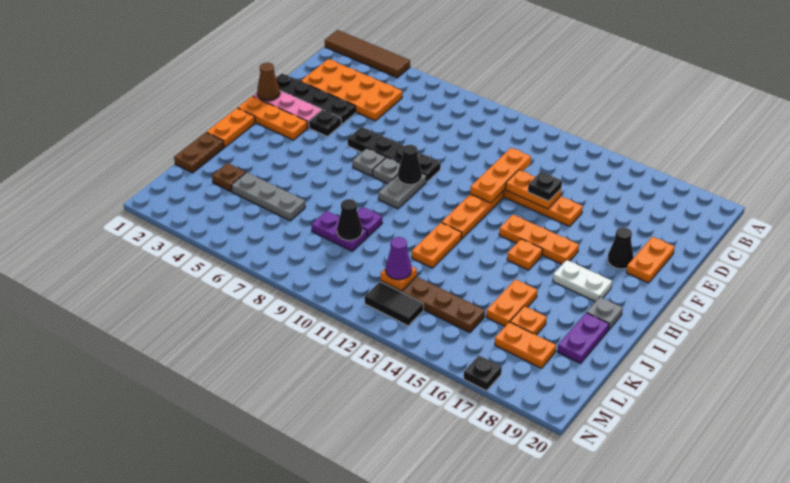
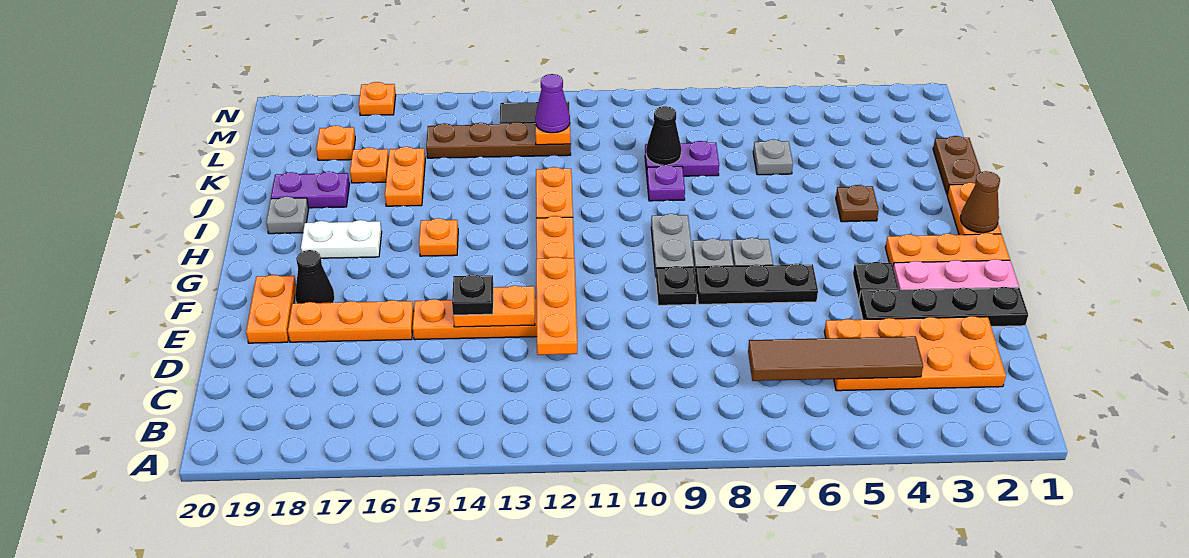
brown 1x4 tile [325,30,410,78] -> brown 1x4 tile moved to [748,336,923,381]
brown 1x1 cone [257,63,280,101] -> brown 1x1 cone moved to [960,171,1000,233]
black 1x1 cone [398,145,422,185] -> none
orange 1x3 plate [499,215,579,264] -> orange 1x3 plate moved to [288,300,414,342]
purple 1x2 plate [557,313,609,363] -> purple 1x2 plate turned to [271,171,350,208]
brown 1x1 plate [212,163,246,192] -> brown 1x1 plate moved to [836,185,879,222]
grey 1x3 plate [231,172,305,221] -> grey 1x1 plate [753,139,793,175]
orange 1x2 plate [495,322,556,368] -> orange 1x1 plate [316,126,355,160]
black 1x1 plate [464,356,502,391] -> orange 1x1 plate [359,82,396,115]

